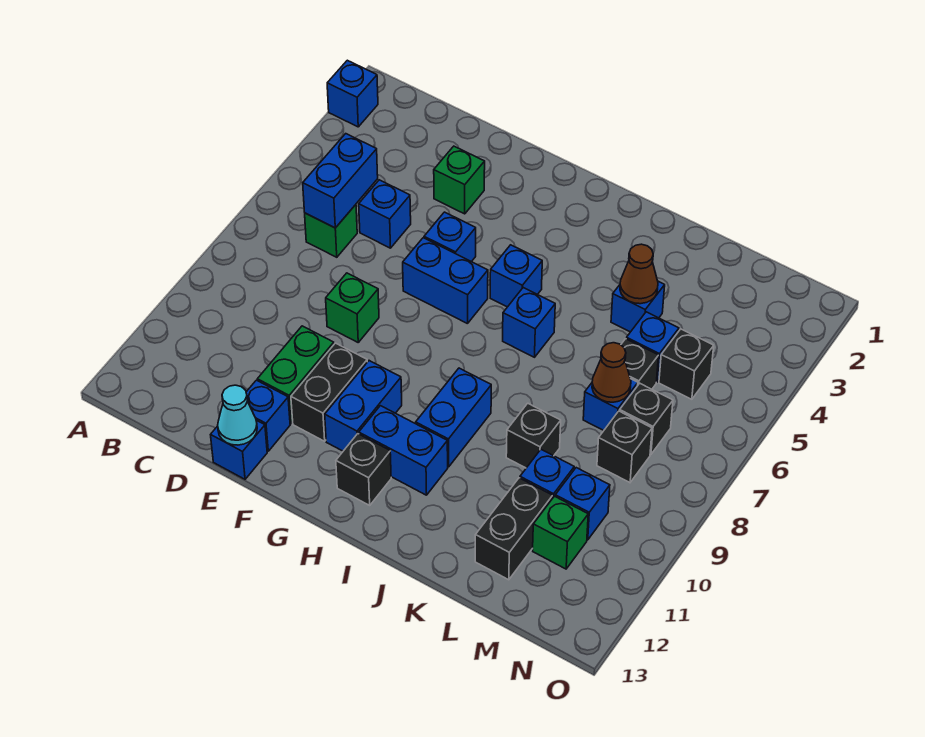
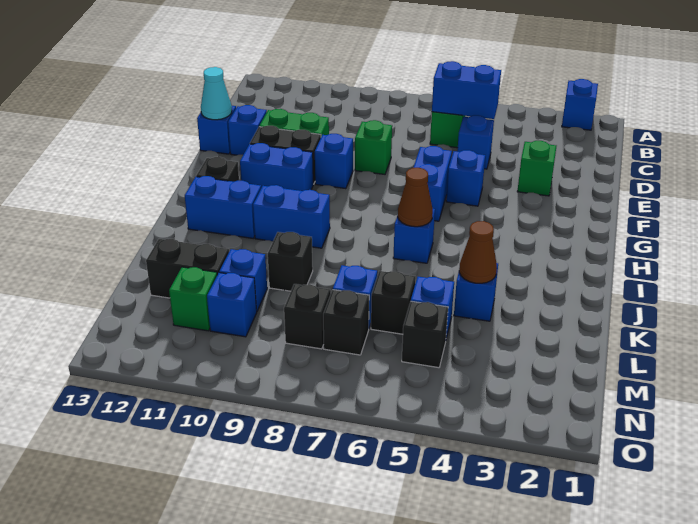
blue 1x1 brick [490,245,542,307] -> blue 1x1 brick moved to [315,134,353,189]
blue 1x2 brick [359,406,448,495] -> blue 1x2 brick turned to [185,176,261,238]
brown 1x1 cone [592,343,631,402] -> brown 1x1 cone moved to [398,168,433,227]

